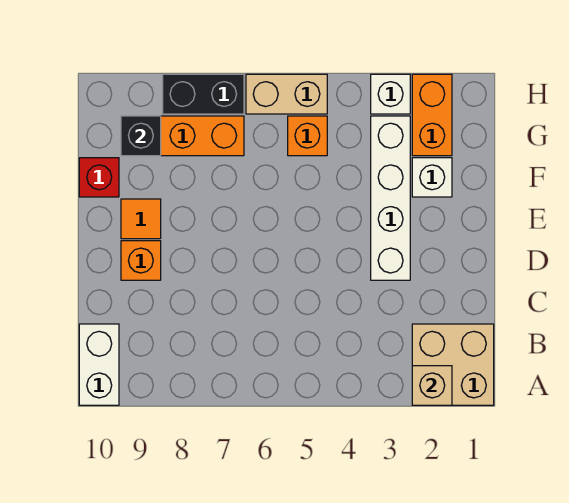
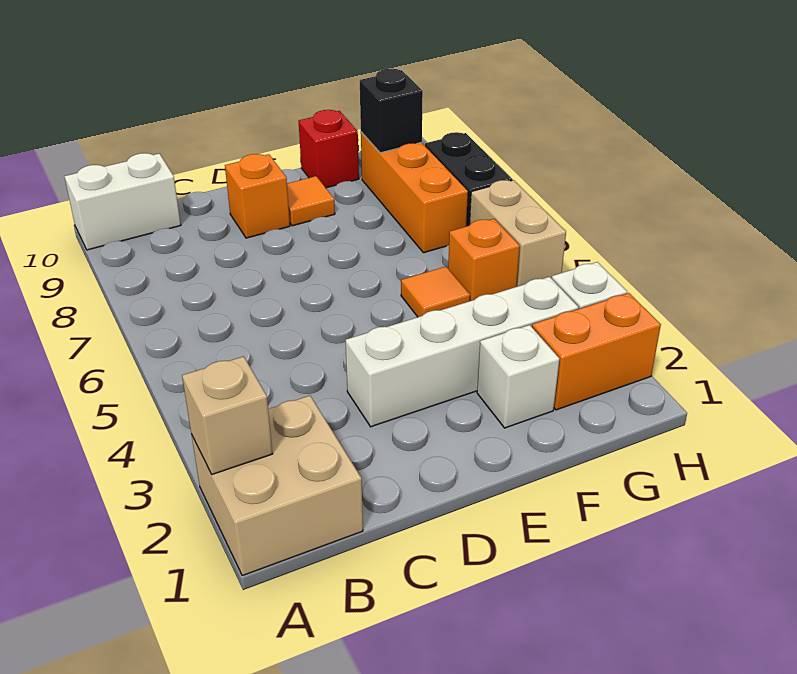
none -> orange 1x1 tile [401,267,470,317]

